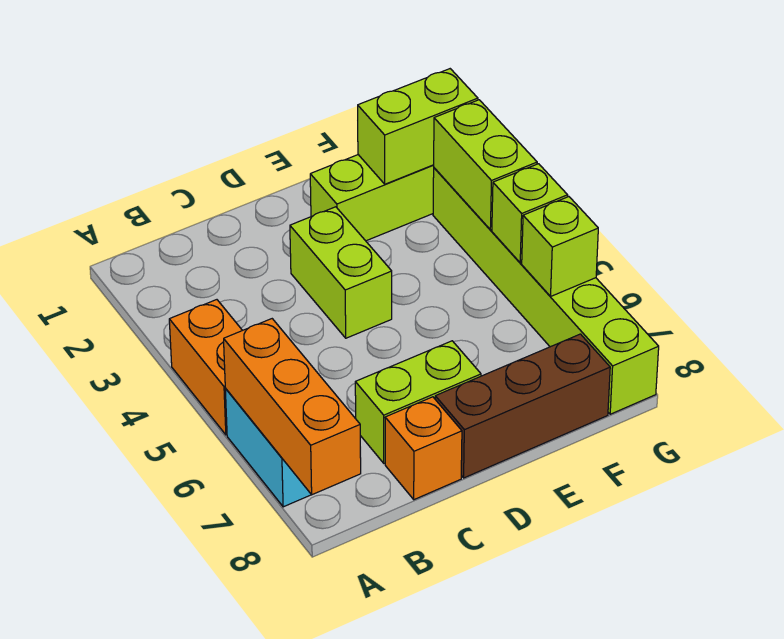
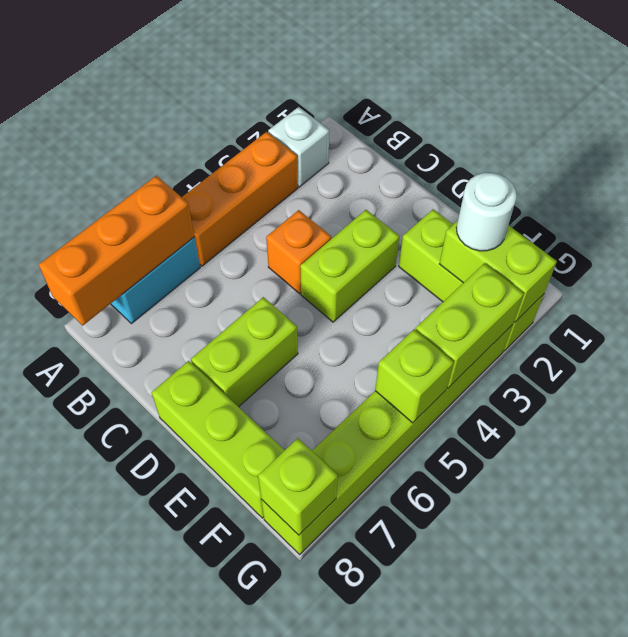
none -> white 1x1 brick [268,107,329,187]
orange 1x2 brick [169,300,242,435] -> orange 1x3 brick [182,132,298,266]
lime 1x2 brick [355,341,481,463] -> lime 1x2 brick turned to [191,297,298,407]
orange 1x1 brick [385,397,462,500] -> orange 1x1 brick moved to [266,210,331,294]
brown 1x3 brick [435,334,610,478] -> lime 1x3 brick [151,361,285,518]
none -> white 1x1 round brick [456,173,517,251]
lime 1x1 brick [522,197,598,297] -> lime 1x1 brick moved to [258,438,338,535]

